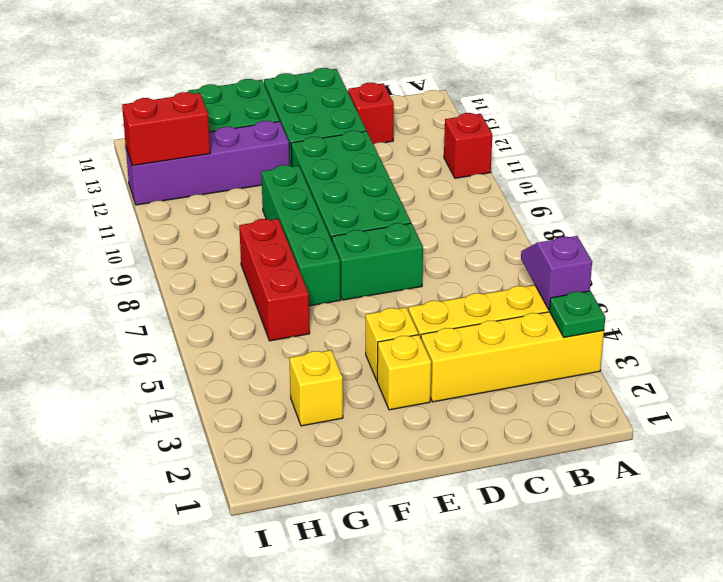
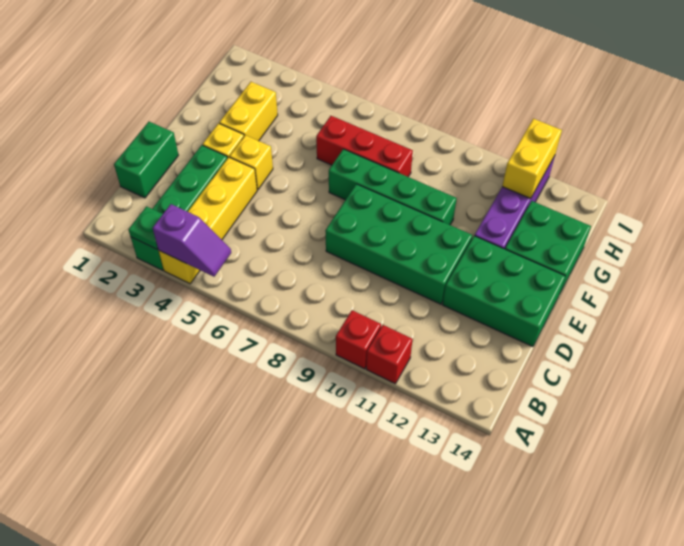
yellow 1x4 brick [421,312,604,402] -> green 1x4 brick [131,145,228,270]
red 1x1 brick [348,83,394,144] -> red 1x1 brick moved to [336,310,381,369]
green 1x2 brick [332,223,423,300] -> green 1x2 brick moved to [114,122,179,198]
yellow 1x1 brick [289,350,343,426] -> yellow 1x2 brick [219,82,278,141]
red 1x2 brick [122,92,210,166] -> yellow 1x2 brick [502,119,562,199]

